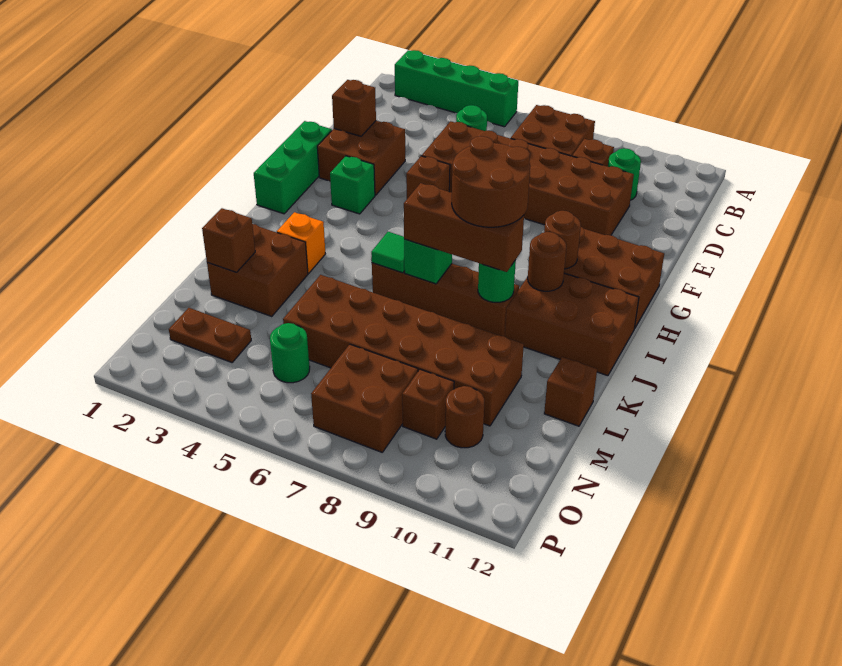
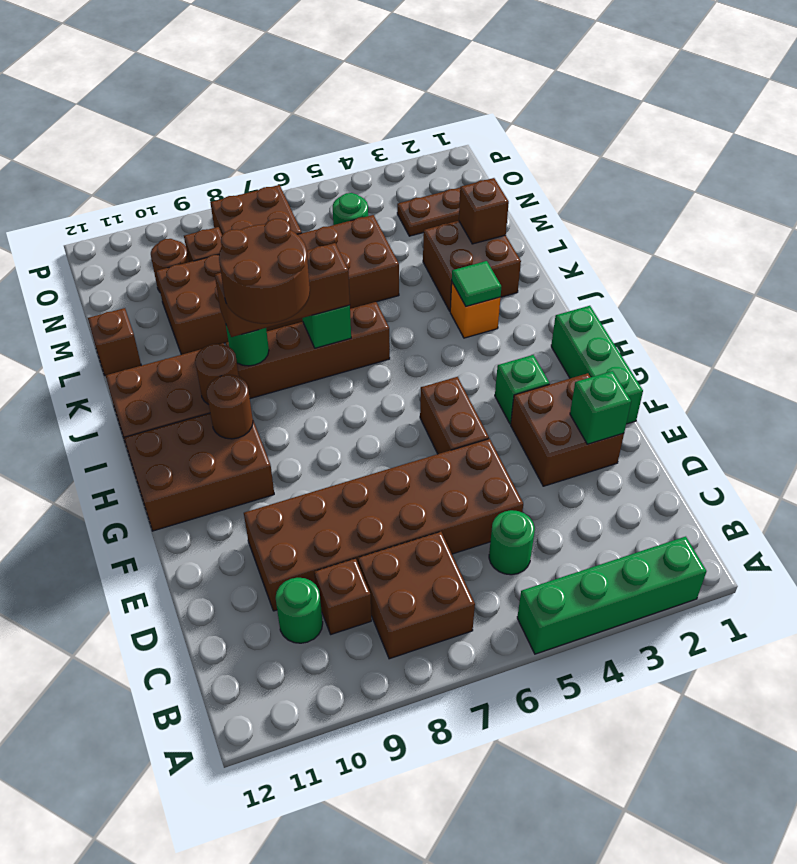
brown 1x1 brick [332,80,376,136] -> green 1x1 brick [570,371,631,444]
brown 1x1 brick [406,156,450,199] -> brown 1x2 brick [420,377,489,454]
green 1x1 tile [371,232,405,273] -> green 1x1 tile moved to [452,261,501,306]

